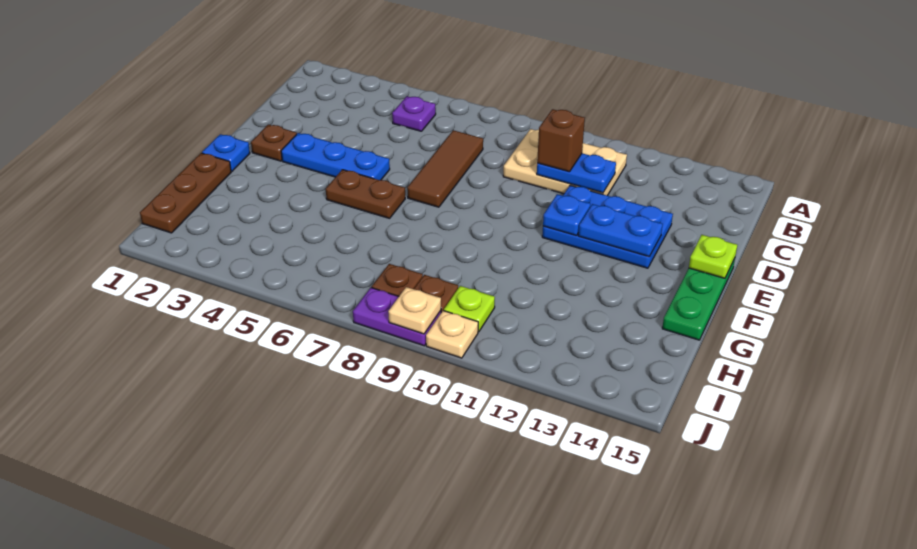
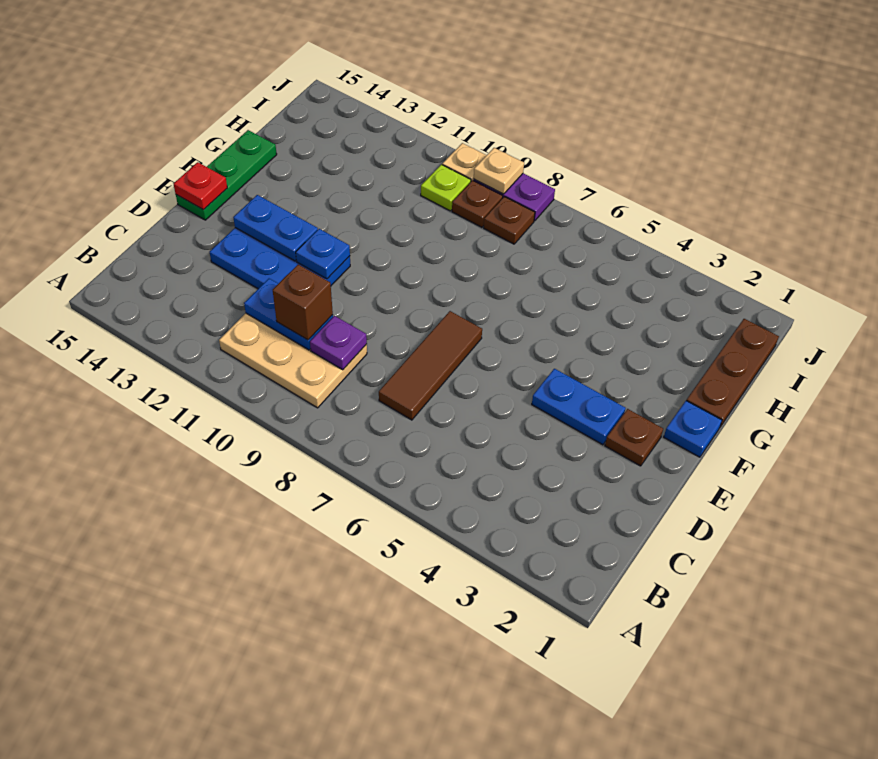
purple 1x1 plate [392,96,436,131] -> purple 1x1 plate moved to [310,316,367,370]
blue 1x3 plate [281,133,390,180] -> blue 1x2 plate [532,369,625,445]
lime 1x1 plate [689,235,737,278] -> red 1x1 plate [174,162,227,210]
brown 1x2 plate [326,170,405,218] -> none

